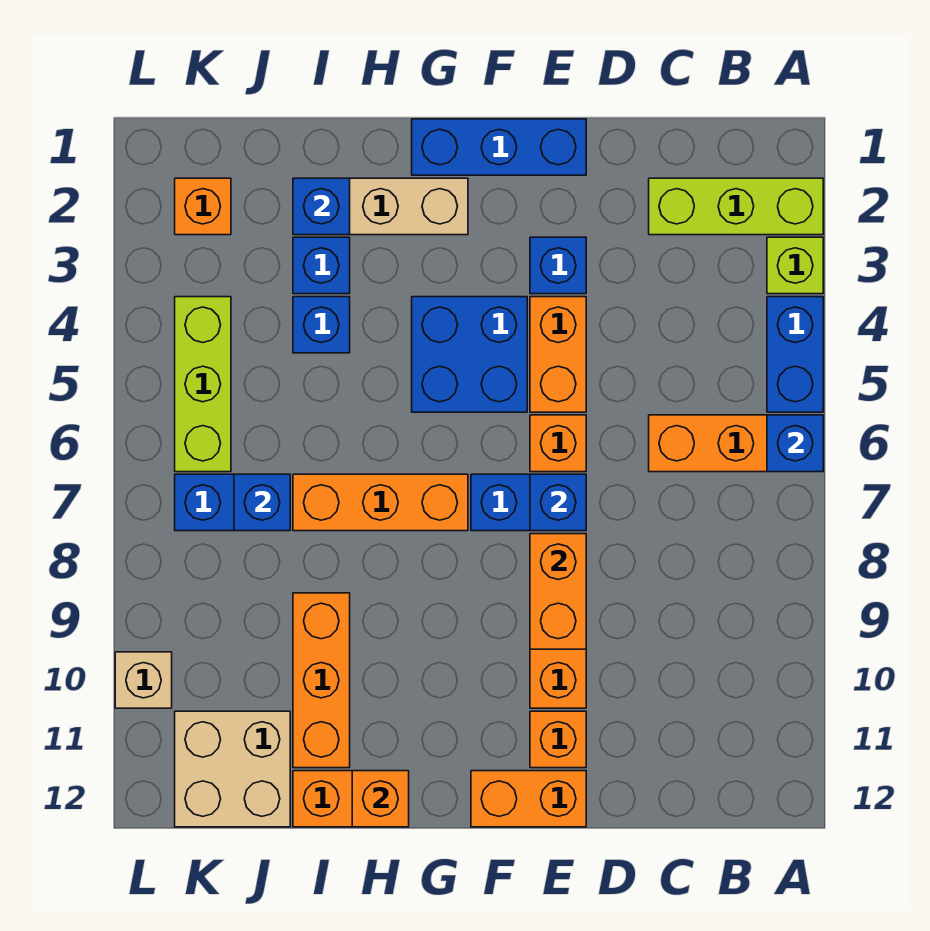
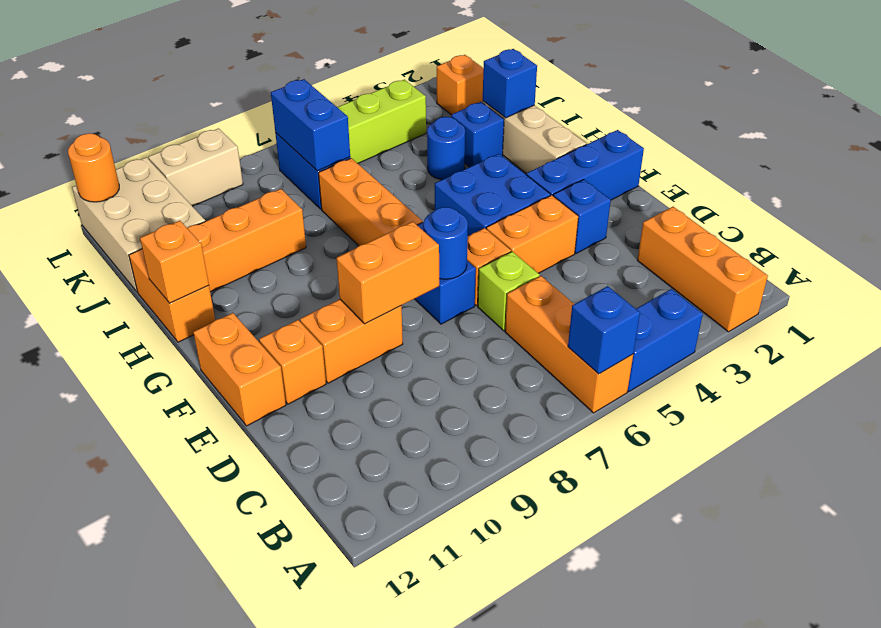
lime 1x3 brick [649,178,823,235] -> orange 1x3 brick [637,207,768,332]
lime 1x1 brick [767,237,823,294] -> lime 1x1 brick moved to [478,251,540,331]
blue 1x3 brick [412,119,586,175] -> blue 1x3 brick turned to [526,130,644,200]
blue 1x1 brick [530,474,586,531] -> blue 1x1 round brick [423,207,468,279]
blue 1x1 brick [293,297,350,353] -> blue 1x1 round brick [427,117,465,180]
blue 1x1 brick [234,474,290,531] -> blue 1x2 brick [271,79,350,171]
tan 2x2 brick [175,711,290,827] -> tan 2x3 brick [72,157,205,292]
tan 1x1 brick [115,652,172,708] -> tan 1x2 brick [148,128,243,206]
none -> orange 1x1 round brick [68,133,119,202]

